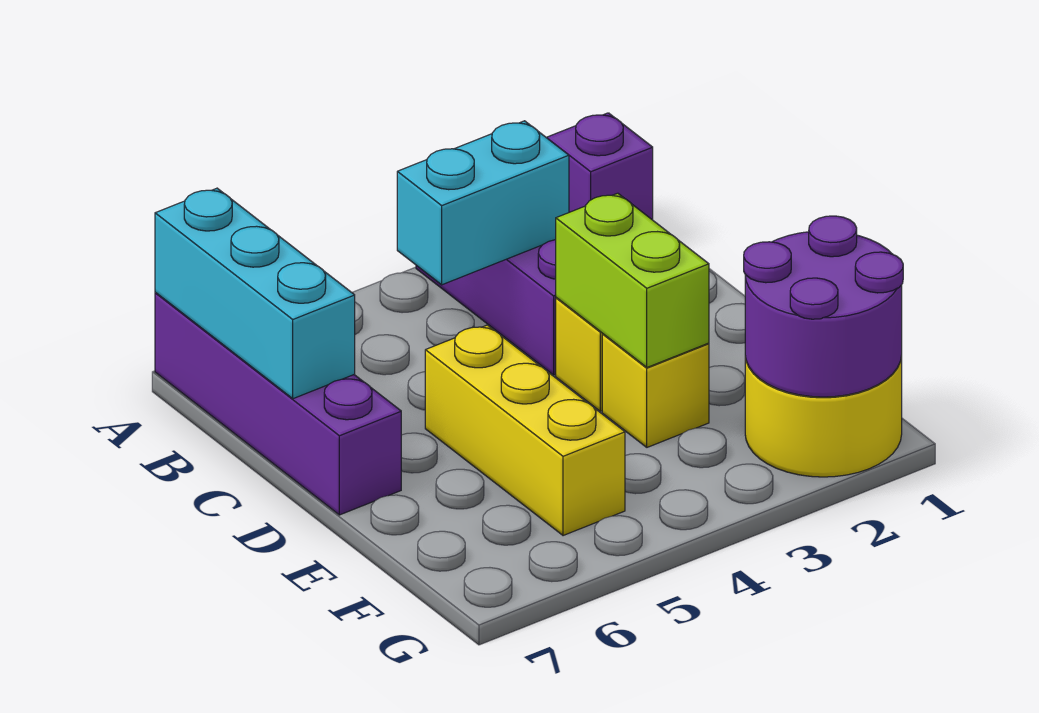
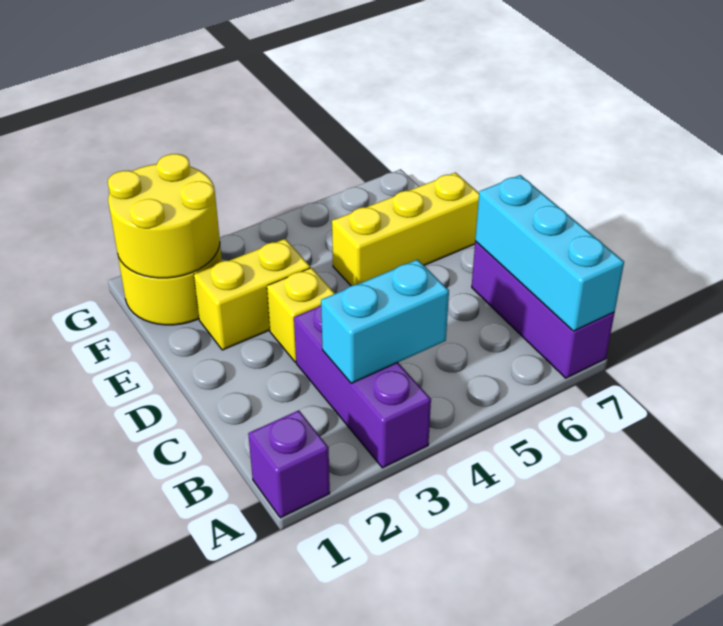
purple 1x4 brick [155,293,401,515] -> purple 1x3 brick [472,241,614,378]
lime 1x2 brick [556,193,709,367] -> none
yellow 1x3 brick [425,325,625,536] -> yellow 1x3 brick turned to [332,173,479,286]
yellow 1x1 brick [602,334,709,447] -> yellow 1x2 brick [194,239,310,350]
purple 2x2 round brick [744,216,903,397] -> yellow 2x2 round brick [108,154,220,278]

